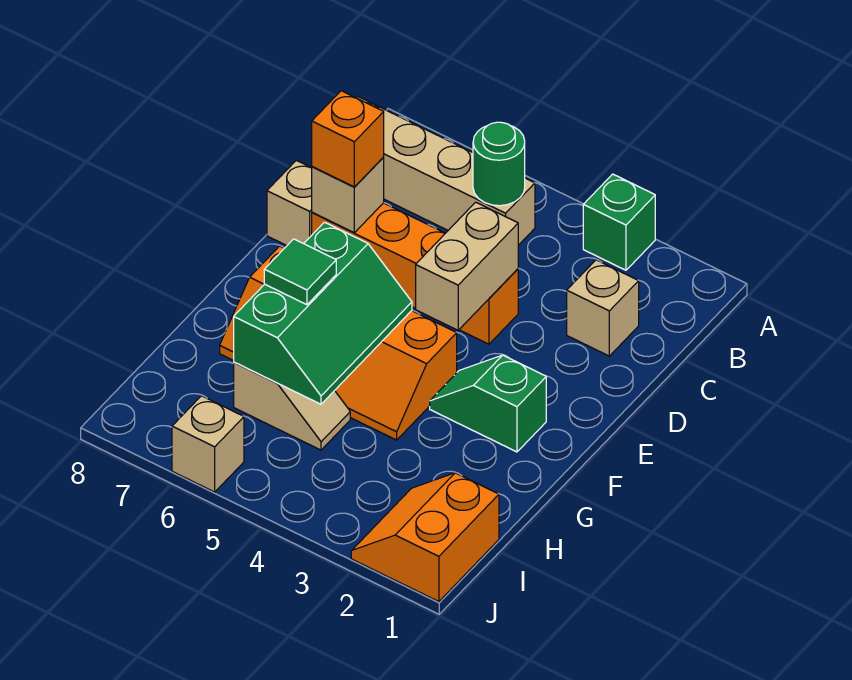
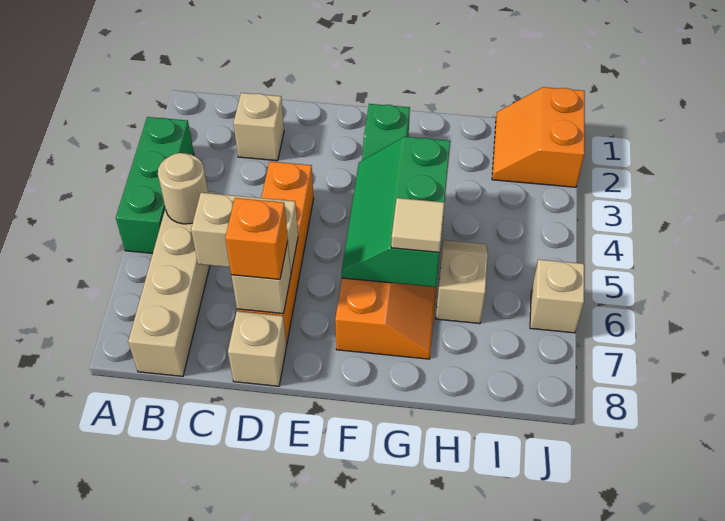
green 1x1 brick [583,174,655,270] -> green 1x3 brick [116,117,194,253]
green 1x1 round brick [473,122,525,206] -> tan 1x1 round brick [158,153,208,224]
tan 1x2 brick [416,202,518,330] -> tan 1x2 brick moved to [191,193,298,272]
green 2x3 slope [234,222,412,404] -> green 2x3 slope turned to [342,137,450,287]
green 1x1 tile [264,239,336,305] -> tan 1x1 tile [391,198,444,252]
orange 2x2 slope [351,473,499,602] -> orange 2x2 slope turned to [492,87,585,187]

